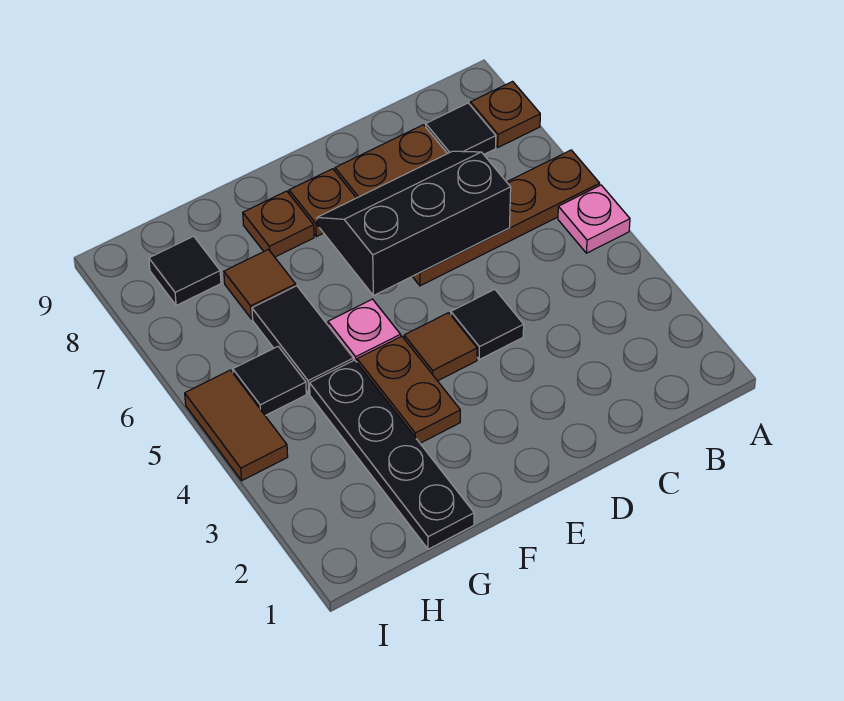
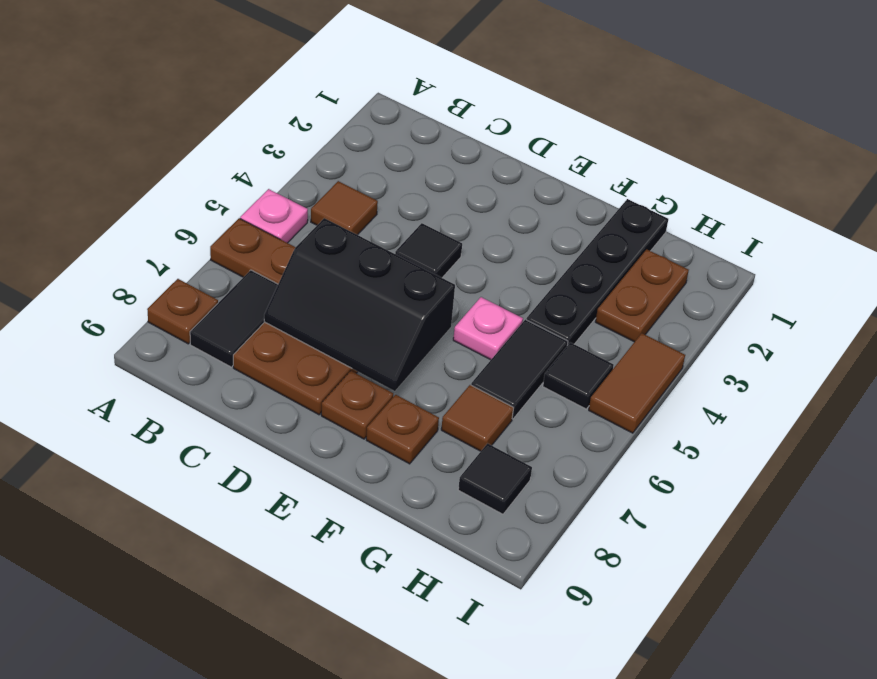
black 1x1 tile [426,103,496,154] -> black 1x2 tile [190,270,278,367]
brown 1x1 tile [404,313,477,381] -> brown 1x1 tile moved to [311,181,378,235]
brown 1x2 plate [357,336,460,443] -> brown 1x2 plate moved to [595,249,689,342]

